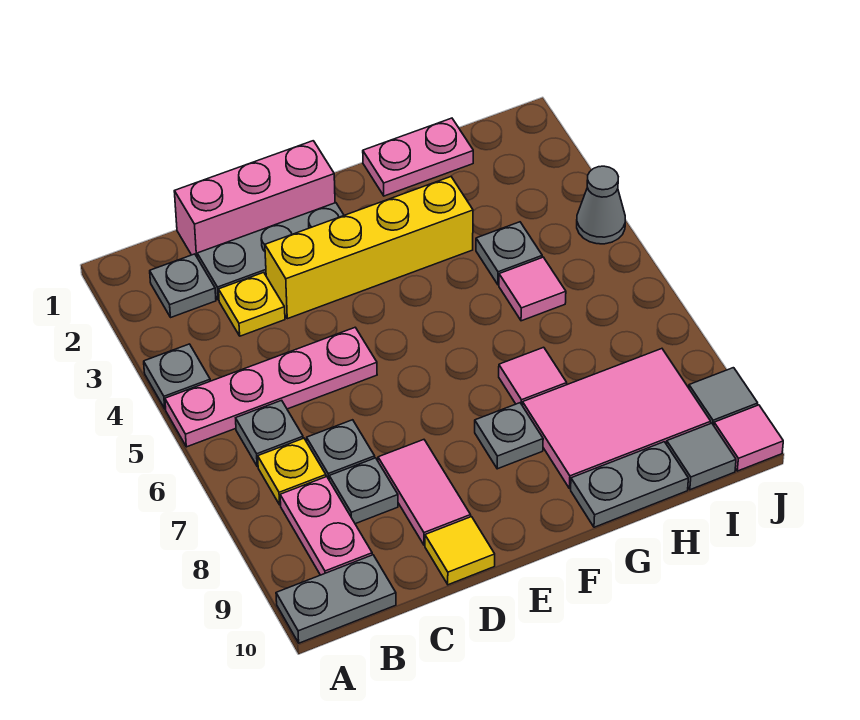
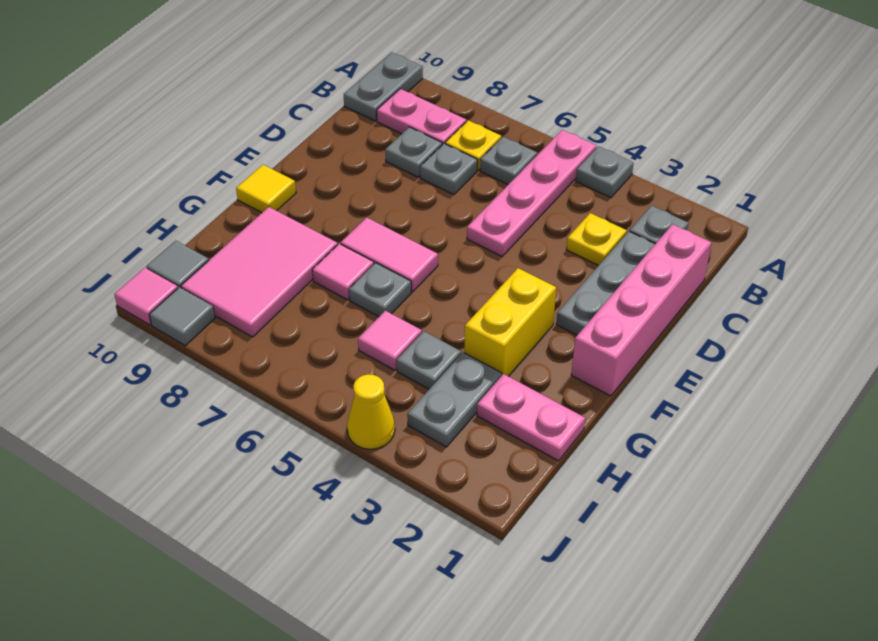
pink 1x3 brick [174,141,335,257] -> pink 1x4 brick [571,224,711,396]
yellow 1x4 brick [265,177,473,319] -> yellow 1x2 brick [464,268,556,376]
pink 1x2 tile [378,440,471,545] -> pink 1x2 tile moved to [341,217,438,292]
yellow 1x1 tile [425,517,495,585] -> yellow 1x1 tile moved to [236,165,296,213]
grey 1x1 plate [475,403,543,469] -> grey 1x1 plate moved to [349,263,411,317]
pink 1x2 plate [363,118,473,196] -> pink 1x2 plate turned to [477,374,585,461]
grey 1x2 plate [571,442,688,527] -> grey 1x2 plate moved to [407,352,502,447]
grey 1x1 cone [577,166,625,244] -> yellow 1x1 cone [347,374,395,449]

